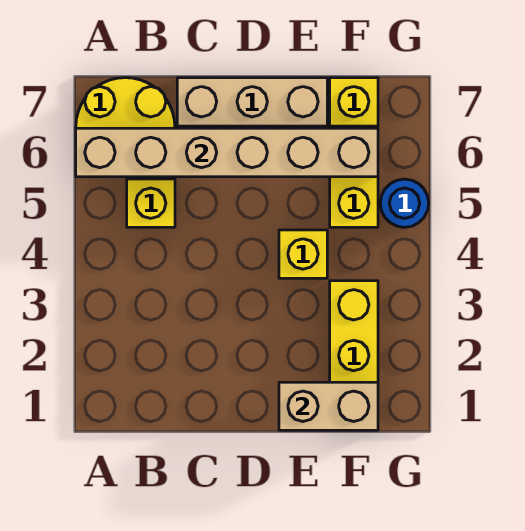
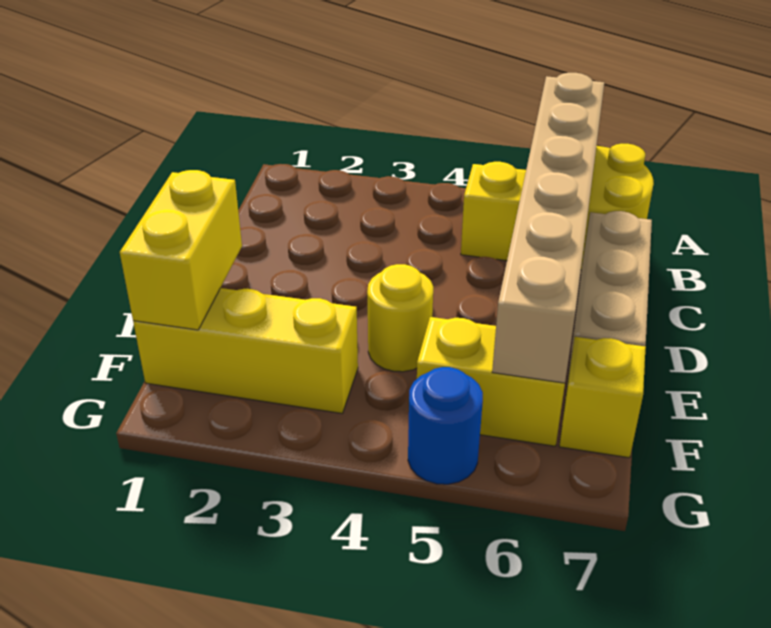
tan 1x2 brick [279,382,378,430] -> yellow 1x2 brick [120,170,242,330]
yellow 1x1 brick [279,230,327,278] -> yellow 1x1 round brick [367,264,433,372]

